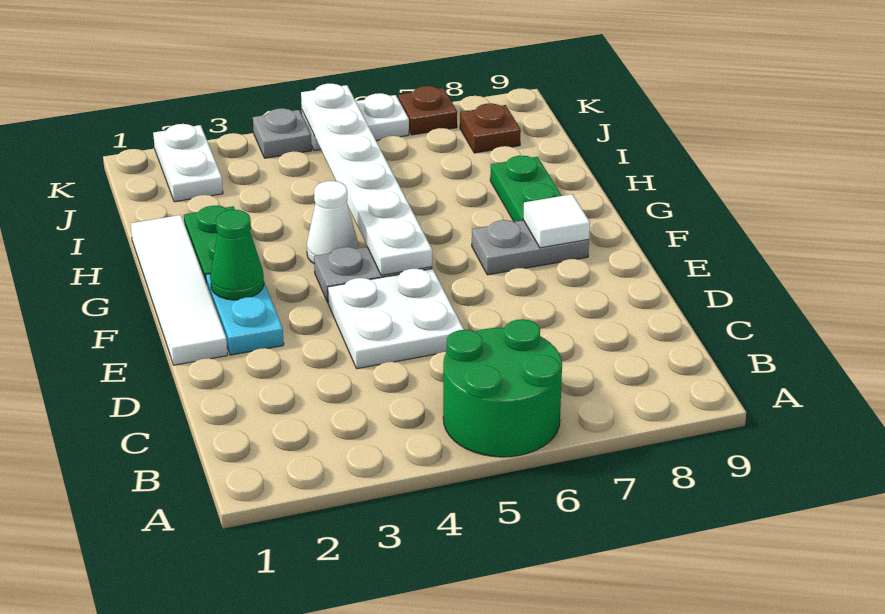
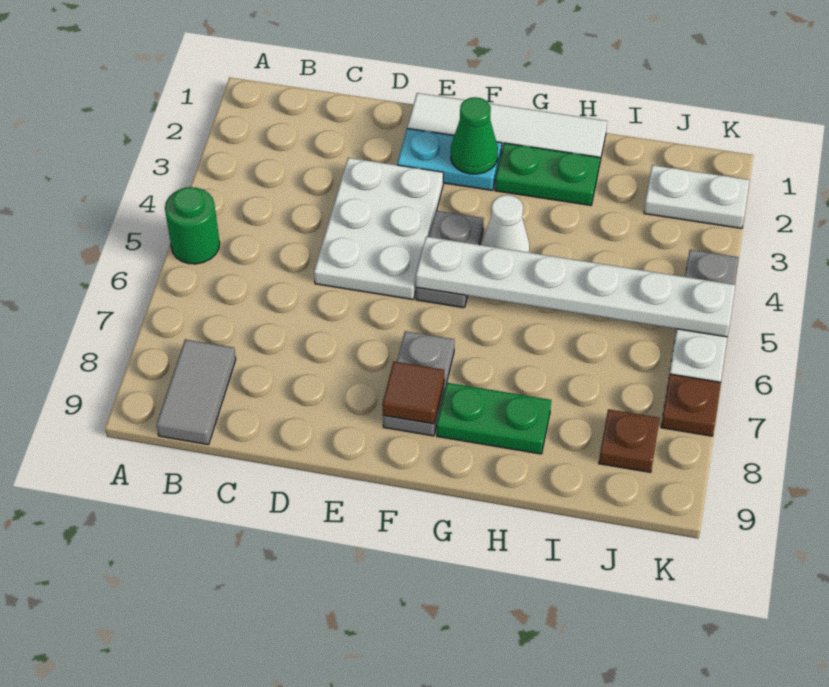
green 2x2 round brick [443,319,562,457] -> green 1x1 round brick [165,187,220,264]
none -> grey 1x2 tile [156,339,236,445]
white 2x2 plate [328,269,464,369] -> white 2x3 plate [314,158,443,299]
white 1x1 tile [523,194,590,248] -> brown 1x1 tile [382,361,444,424]

